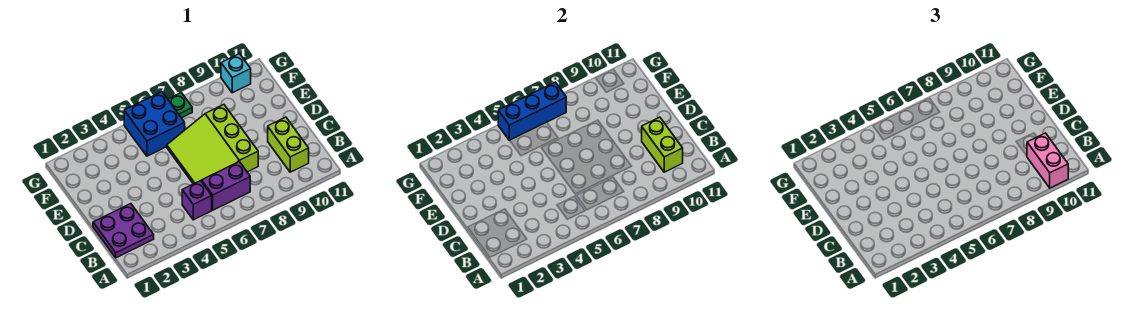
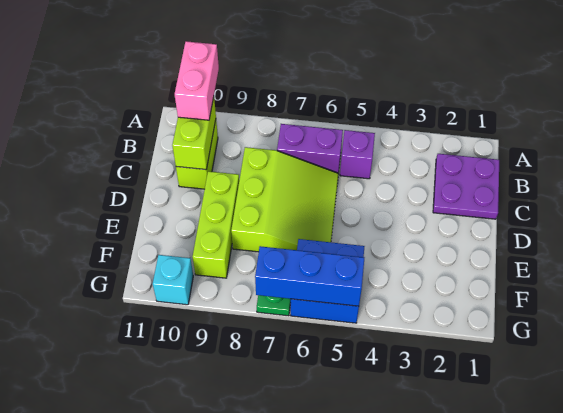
none -> lime 1x3 brick [193,171,239,278]

